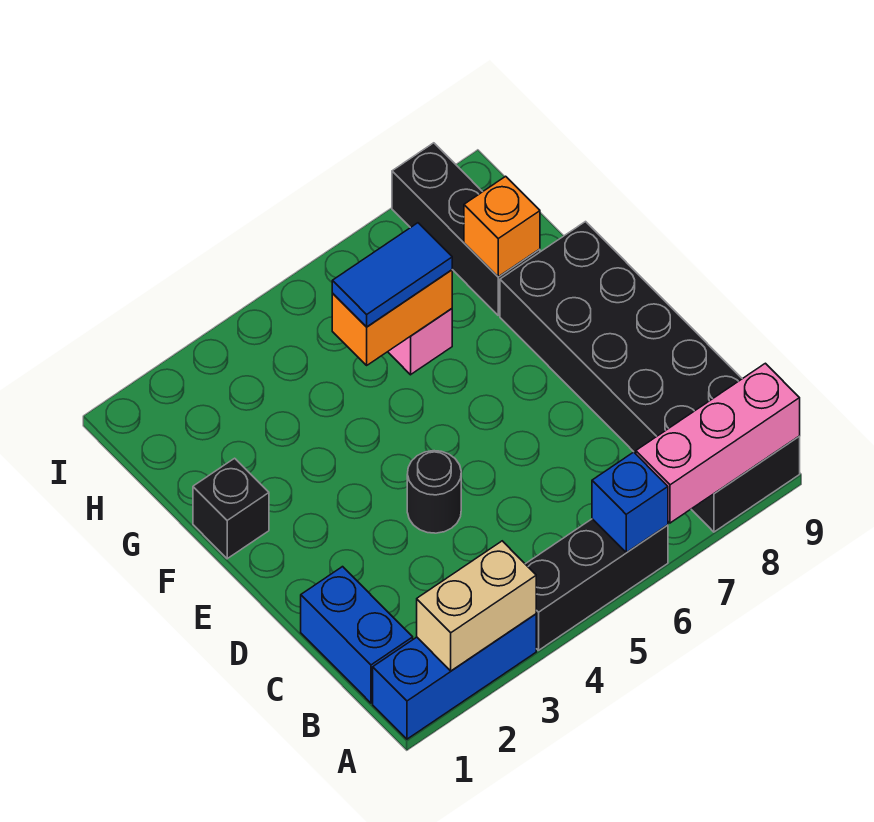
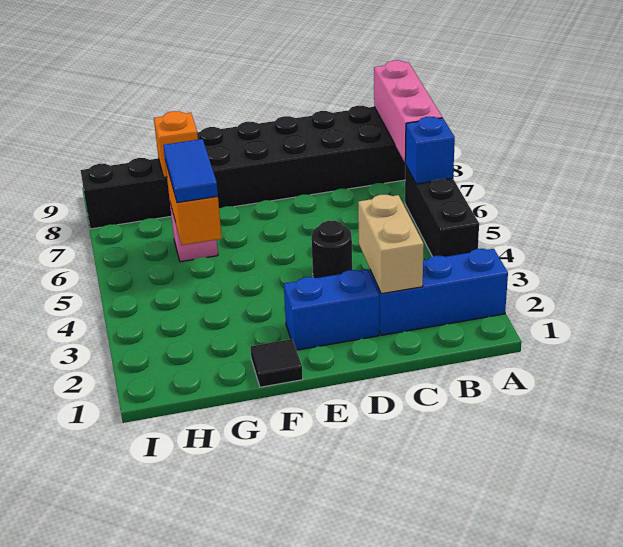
blue 1x3 brick [373,614,536,739] -> blue 1x3 brick turned to [370,249,508,335]
tan 1x2 brick [417,541,536,671] -> tan 1x2 brick moved to [358,195,424,294]
blue 1x2 brick [301,567,413,703] -> blue 1x2 brick moved to [284,270,379,350]
black 1x1 brick [193,458,269,559] -> black 1x1 tile [251,339,303,387]

